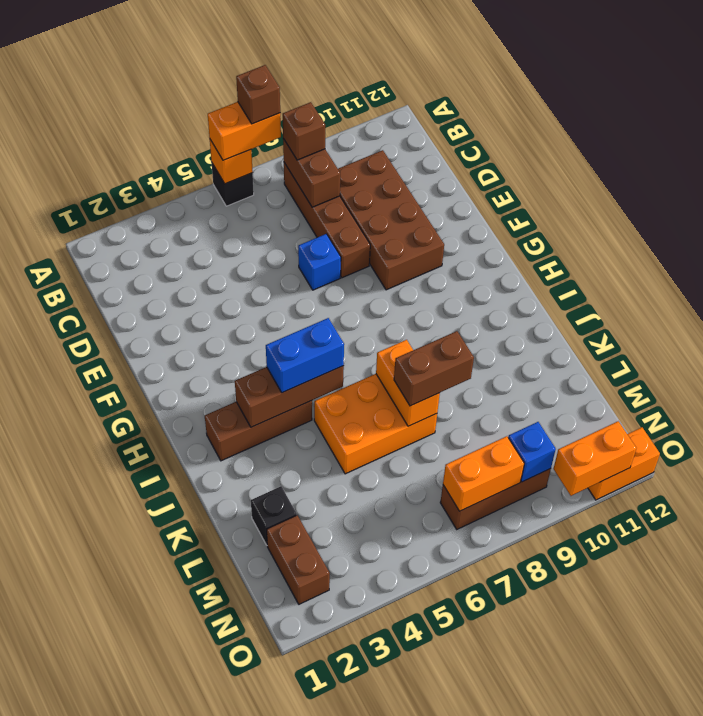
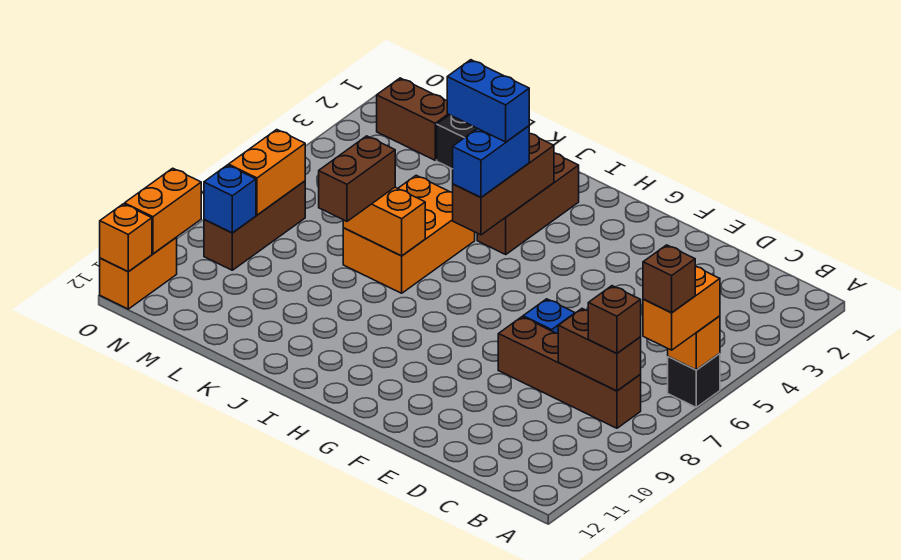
brown 2x4 brick [338,150,444,290] -> none
none -> blue 1x2 brick [447,60,529,142]
none -> orange 1x1 brick [100,204,152,272]

